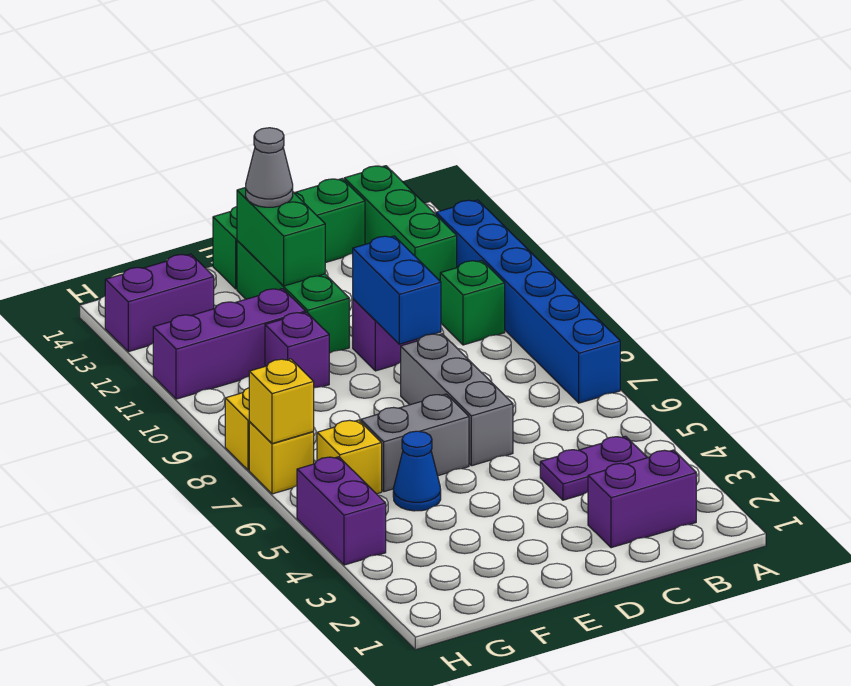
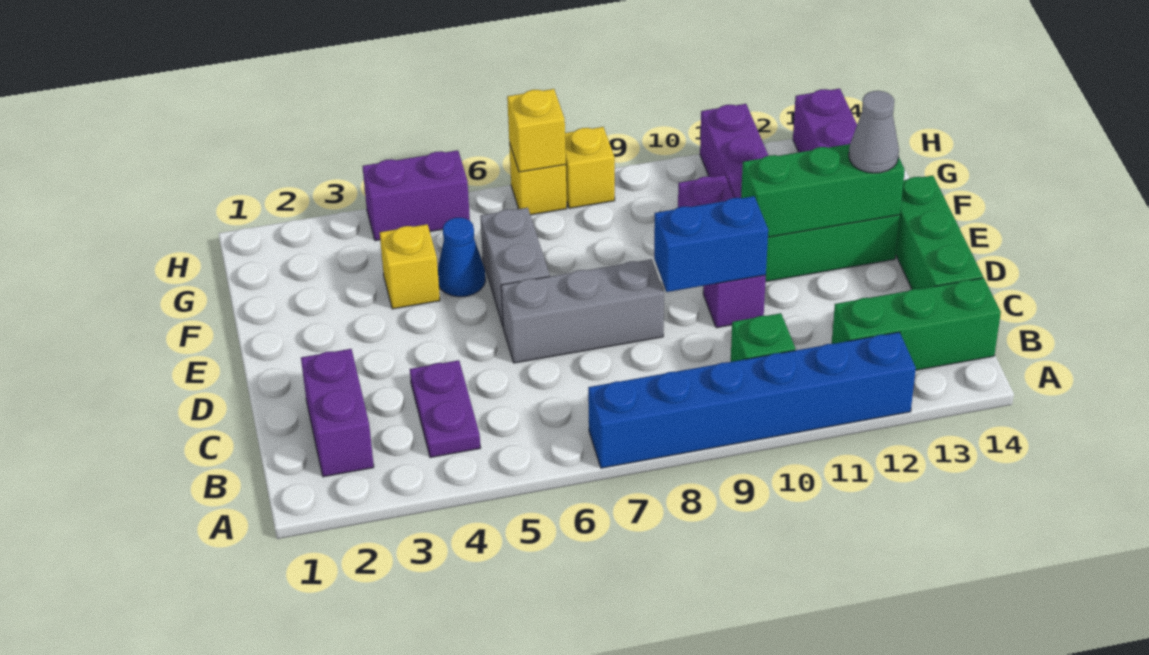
green 1x2 brick [237,187,325,286] -> green 1x3 brick [741,144,905,237]
yellow 1x1 brick [317,420,382,494] -> yellow 1x1 brick moved to [380,224,440,309]

